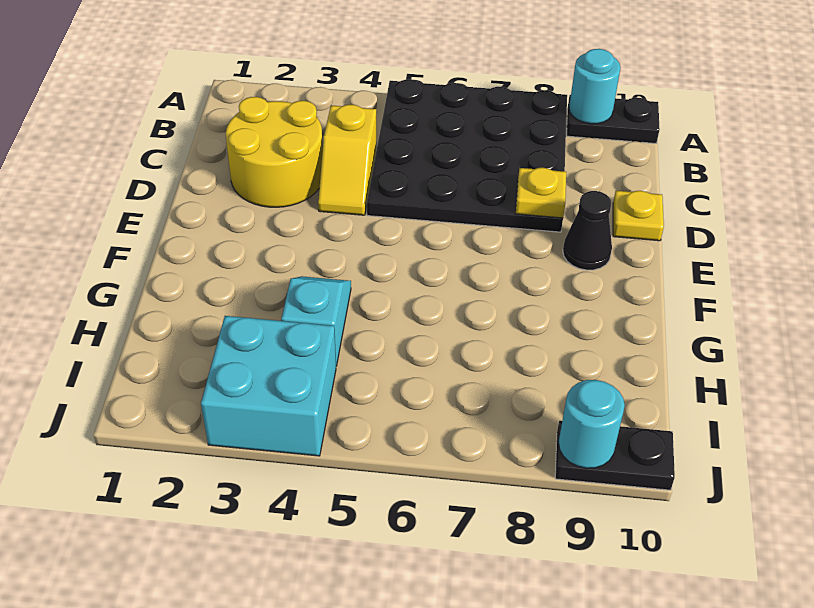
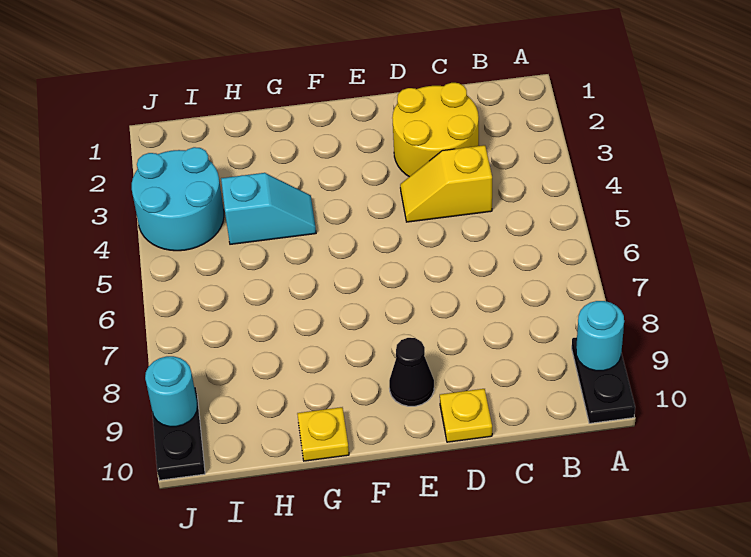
black 4x4 plate [367,80,567,232] -> none
yellow 1x1 plate [516,168,566,218] -> yellow 1x1 plate moved to [297,407,349,461]
cyan 2x2 brick [201,316,336,456] -> cyan 2x2 round brick [132,147,224,251]

